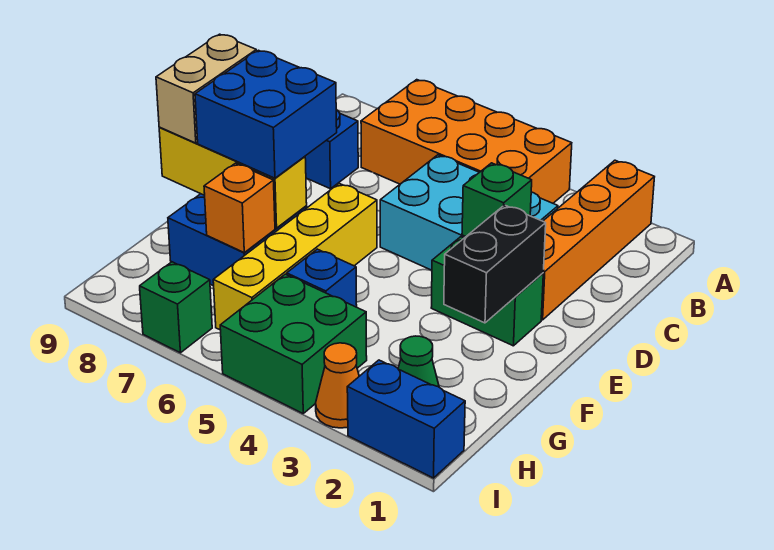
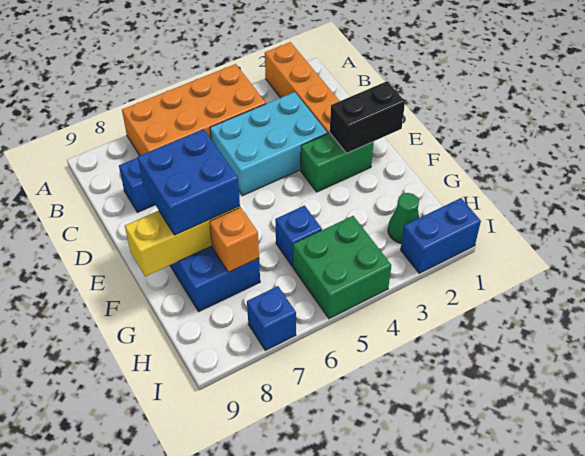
green 1x1 brick [462,163,532,237] -> none
black 1x2 brick [444,205,546,323] -> black 1x2 brick turned to [330,81,405,153]
yellow 1x4 brick [213,184,377,330] -> none
tan 1x2 brick [156,34,256,143] -> none
orange 1x1 cone [316,343,359,428] -> none
green 1x1 brick [140,262,212,353] -> blue 1x1 brick [247,286,296,350]

